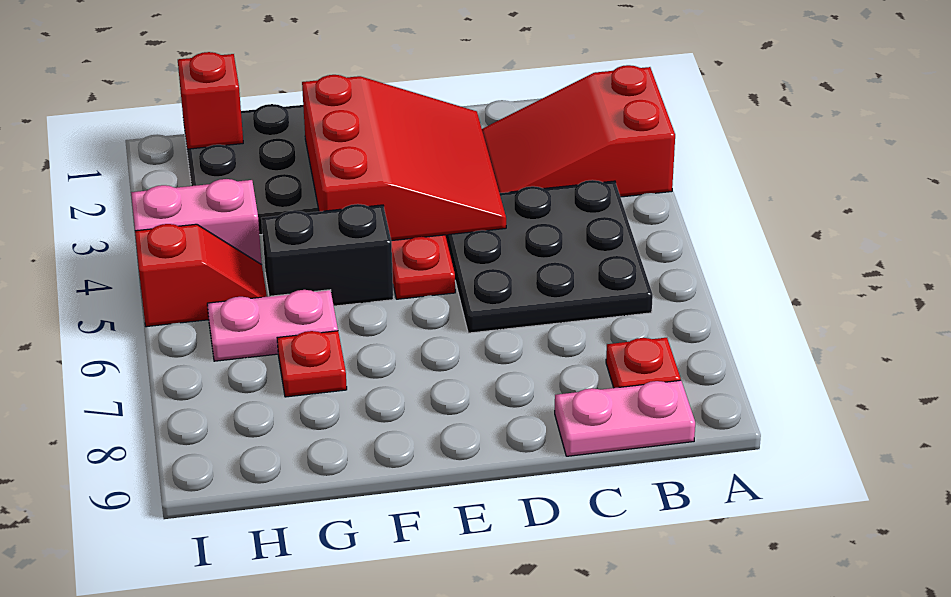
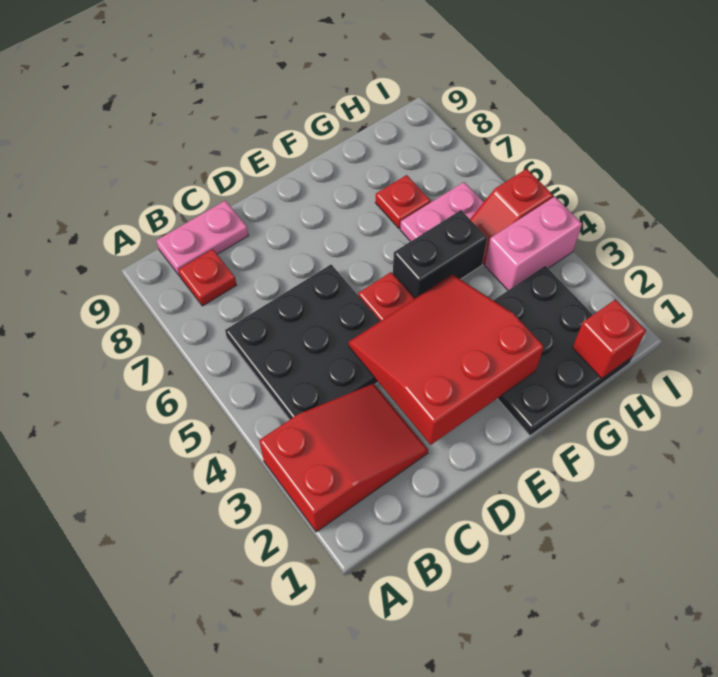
red 3x3 slope [302,75,506,241] -> red 3x3 slope turned to [349,275,544,445]

